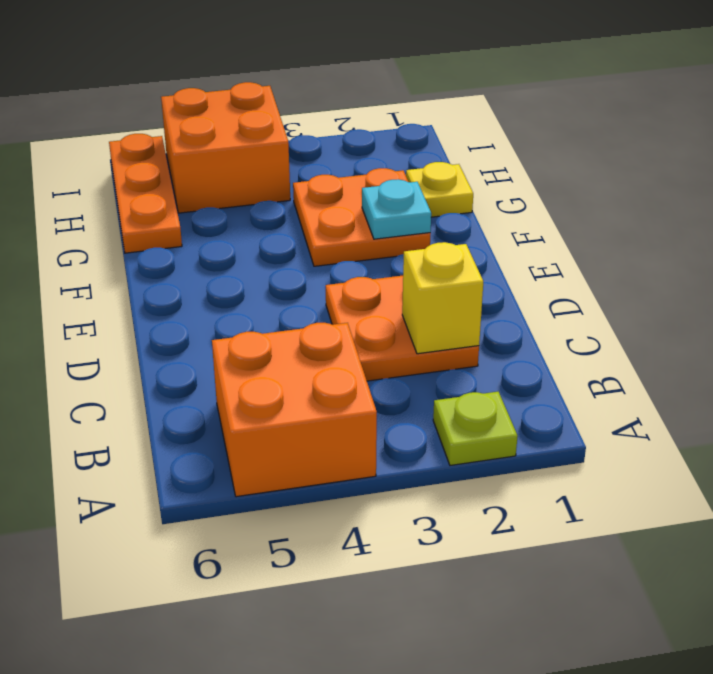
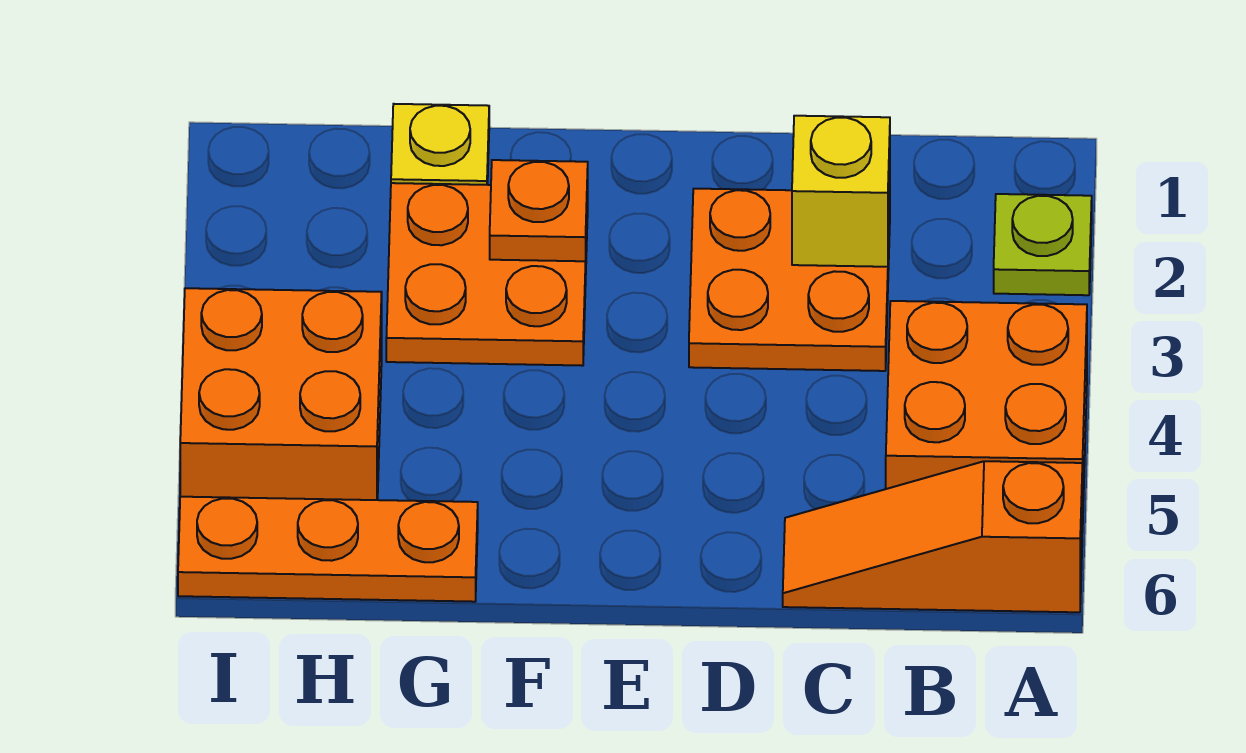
none -> orange 1x3 slope [783,461,1082,612]
cyan 1x1 plate [362,179,431,239] -> orange 1x1 plate [490,160,588,261]

